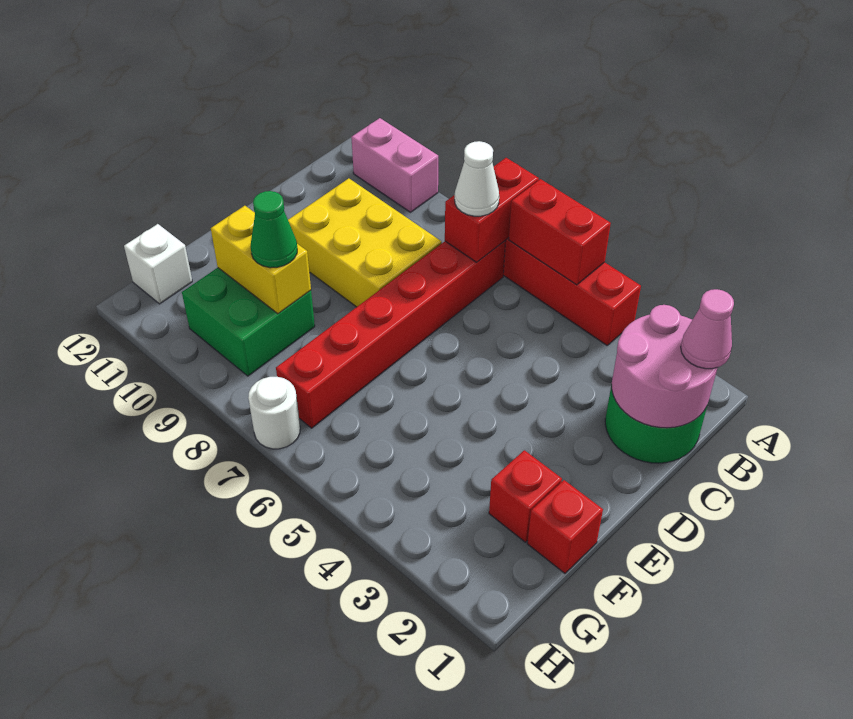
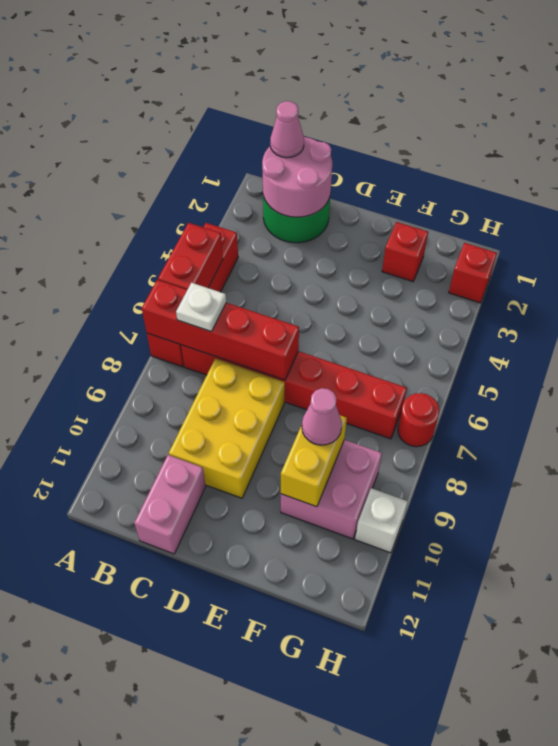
red 1x2 brick [445,158,539,262] -> red 1x4 brick [142,280,299,380]
pink 1x2 brick [351,118,438,212] -> pink 1x2 brick moved to [134,455,206,554]
white 1x1 cone [455,141,499,216] -> white 1x1 plate [176,283,226,331]
red 1x1 brick [527,480,603,573] -> red 1x1 brick moved to [449,243,497,303]
green 2x2 brick [182,268,315,376] -> pink 2x2 brick [281,440,382,539]
green 1x1 cone [251,191,297,268] -> pink 1x1 cone [302,388,342,445]
white 1x1 brick [124,224,192,304] -> white 1x1 brick moved to [355,488,408,553]
white 1x1 round brick [248,377,300,449] -> red 1x1 round brick [398,393,439,447]

